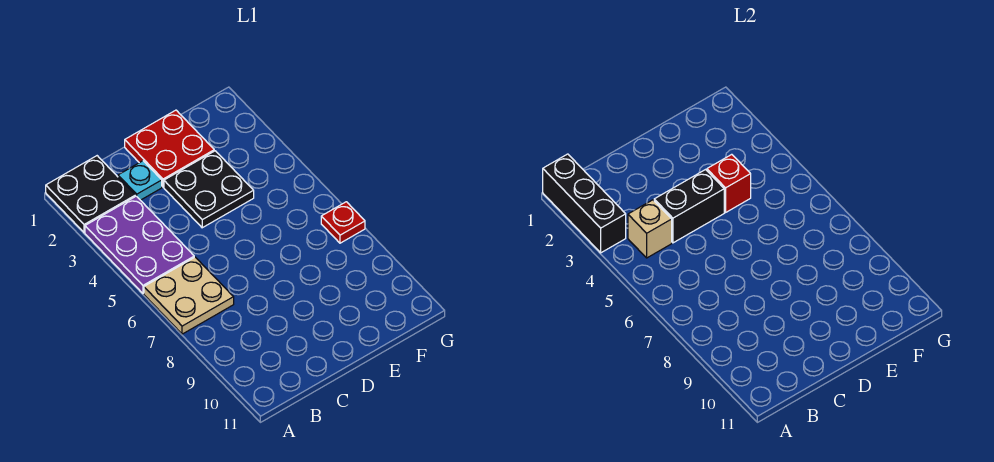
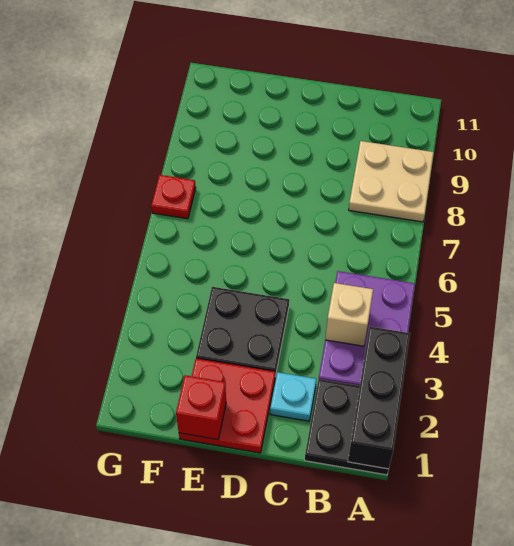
tan 2x2 plate [144,257,234,334] -> tan 2x2 plate moved to [349,141,434,222]
black 1x2 brick [654,170,724,243] -> none
red 1x1 brick [707,154,751,212] -> red 1x1 brick moved to [176,375,226,440]

